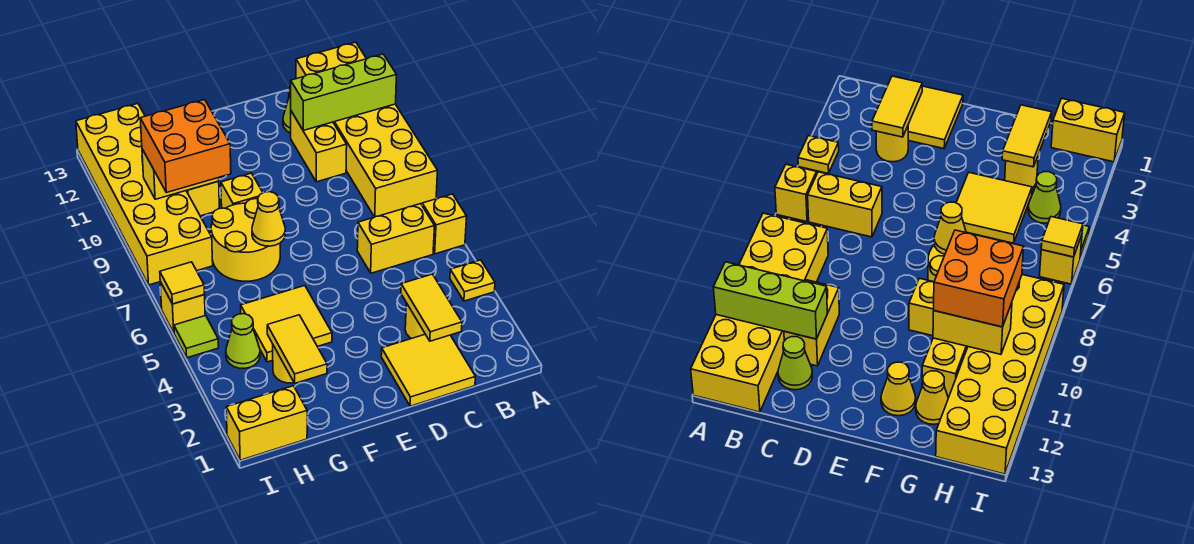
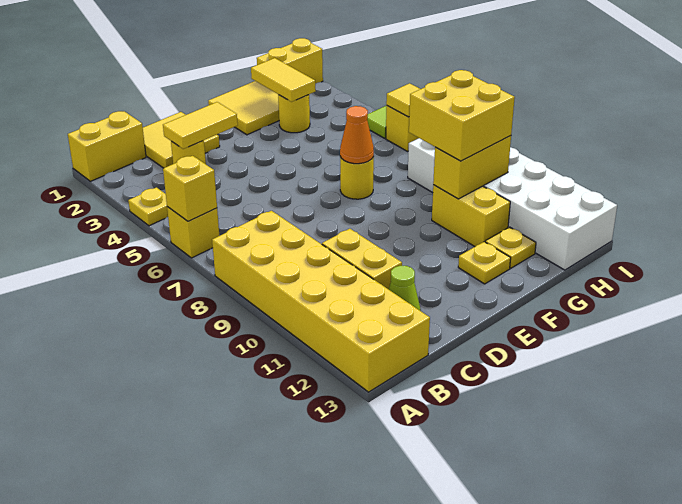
lime 1x3 brick [291,54,396,130] -> none
yellow 1x2 brick [357,204,434,273] -> yellow 1x2 brick moved to [68,111,146,181]
yellow 1x2 tile [401,274,462,341] -> yellow 1x2 tile turned to [163,102,238,149]
yellow 2x2 tile [241,286,332,362] -> yellow 2x2 tile moved to [208,81,279,135]
yellow 2x2 round brick [211,199,280,281] -> yellow 1x1 round brick [340,157,374,199]
yellow 1x1 cone [252,192,285,246] -> orange 1x1 cone [340,106,374,164]
yellow 1x1 brick [221,173,263,208] -> yellow 1x1 brick moved to [163,156,217,221]
yellow 1x1 cone [881,362,916,416] -> yellow 1x1 plate [458,242,511,284]
orange 2x2 brick [140,100,231,193] -> yellow 2x2 brick [409,70,515,161]
yellow 1x1 cone [916,371,948,424] -> yellow 1x1 plate [485,227,536,268]
lime 1x1 cone [226,314,260,368] -> none
yellow 2x6 brick [76,104,213,285] -> white 2x6 brick [408,138,617,270]

